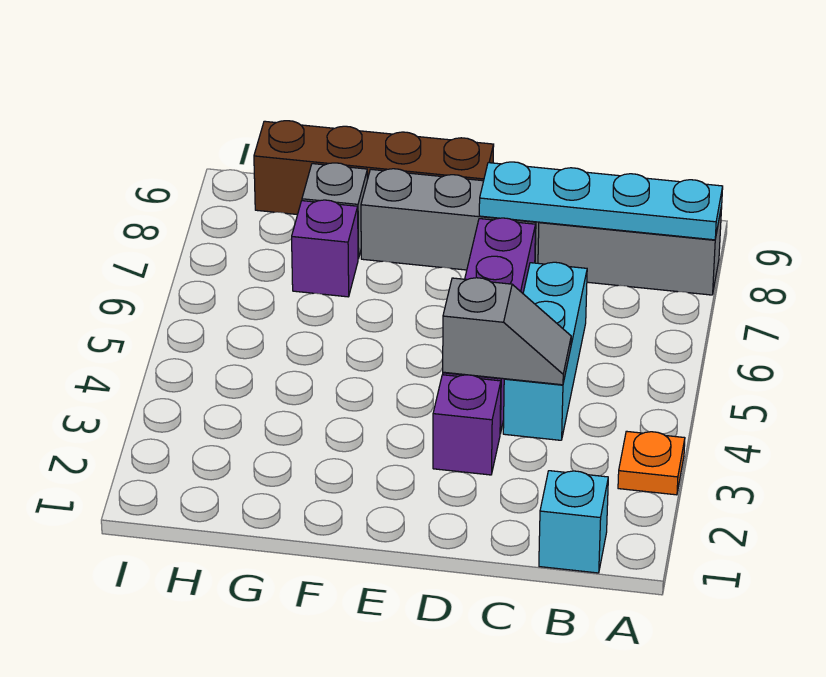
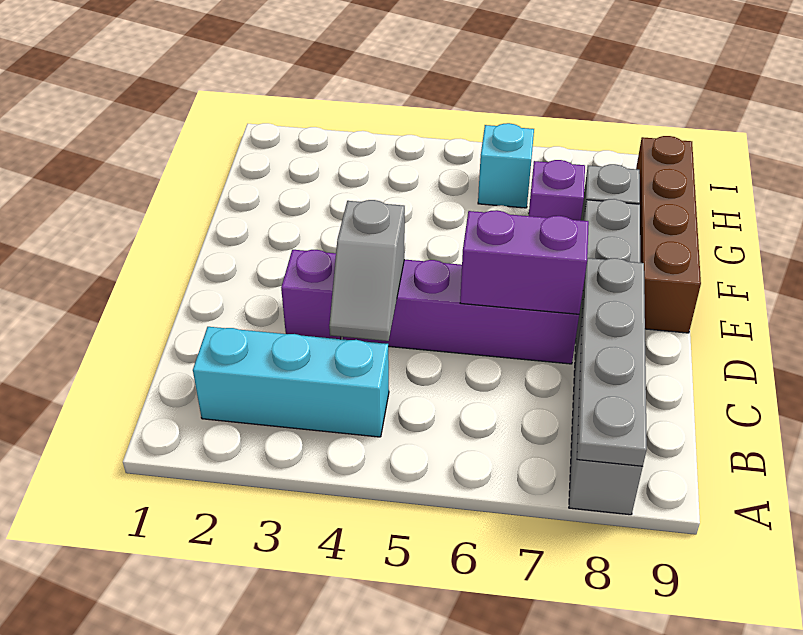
orange 1x1 plate [618,431,685,495] -> none
cyan 1x4 plate [479,162,723,240] -> grey 1x4 plate [577,258,647,466]
cyan 1x1 brick [539,471,608,573] -> cyan 1x1 brick moved to [478,123,534,208]
cyan 1x3 brick [503,262,587,440] -> cyan 1x3 brick moved to [193,327,389,437]
none -> purple 1x2 brick [460,210,589,314]

